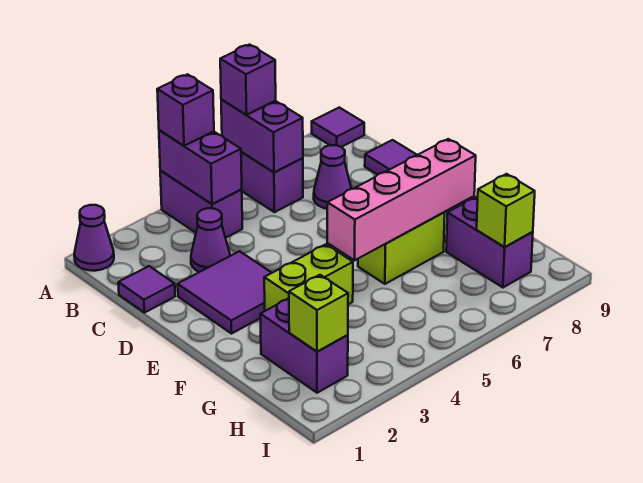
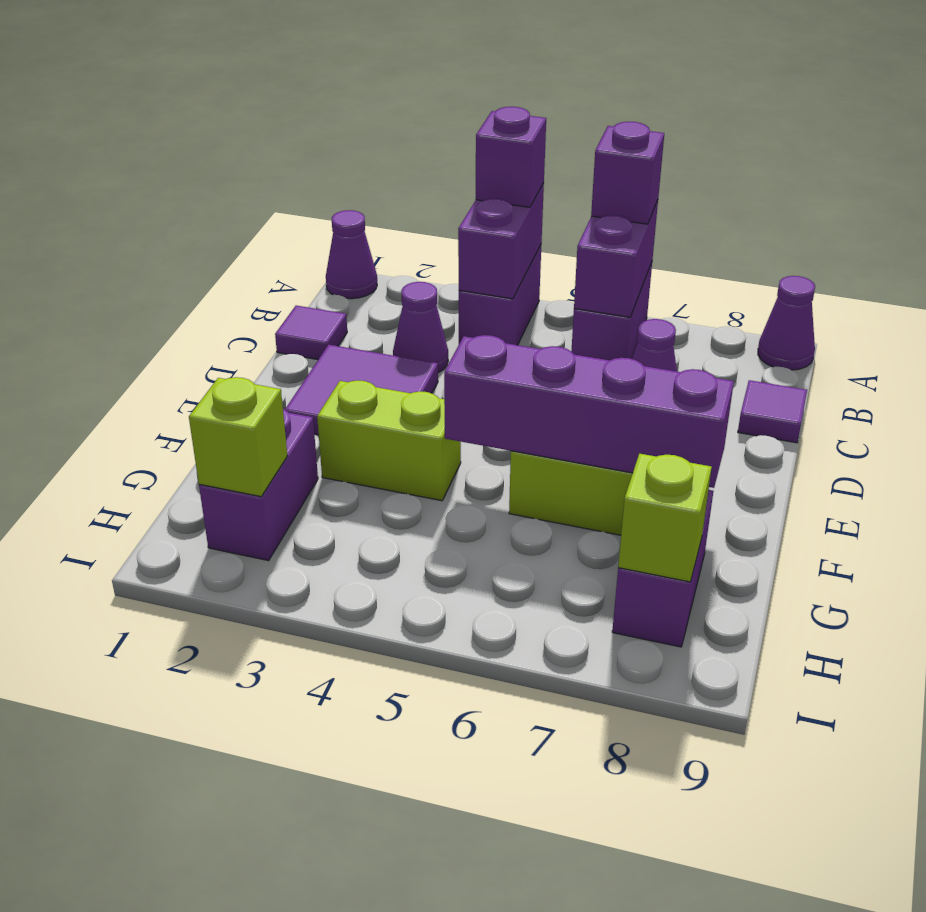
purple 1x1 tile [312,107,364,147] -> purple 1x1 cone [758,276,815,370]
pink 1x4 brick [327,139,476,260] -> purple 1x4 brick [444,335,734,488]

